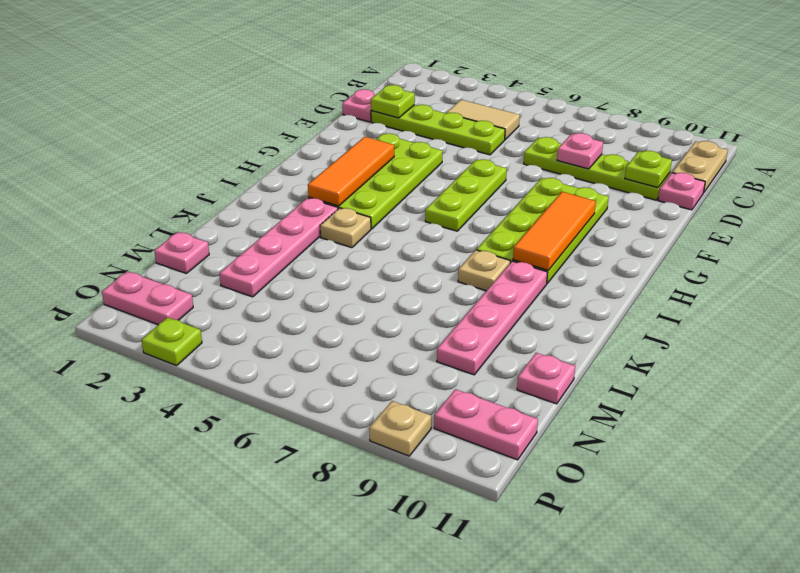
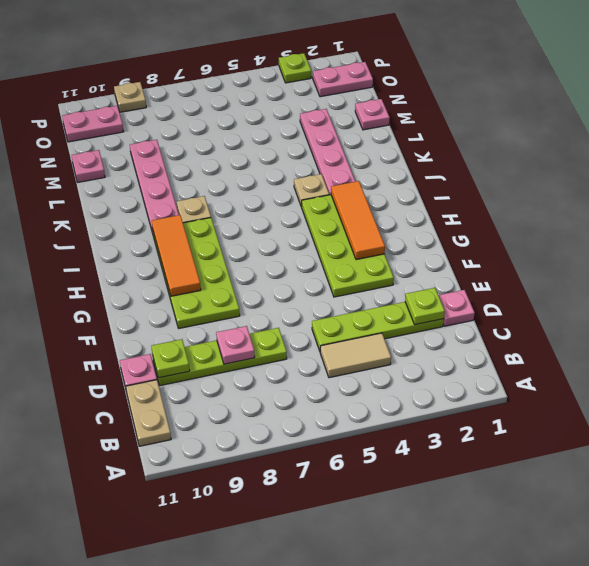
lime 1x3 plate [425,159,507,231] -> none

